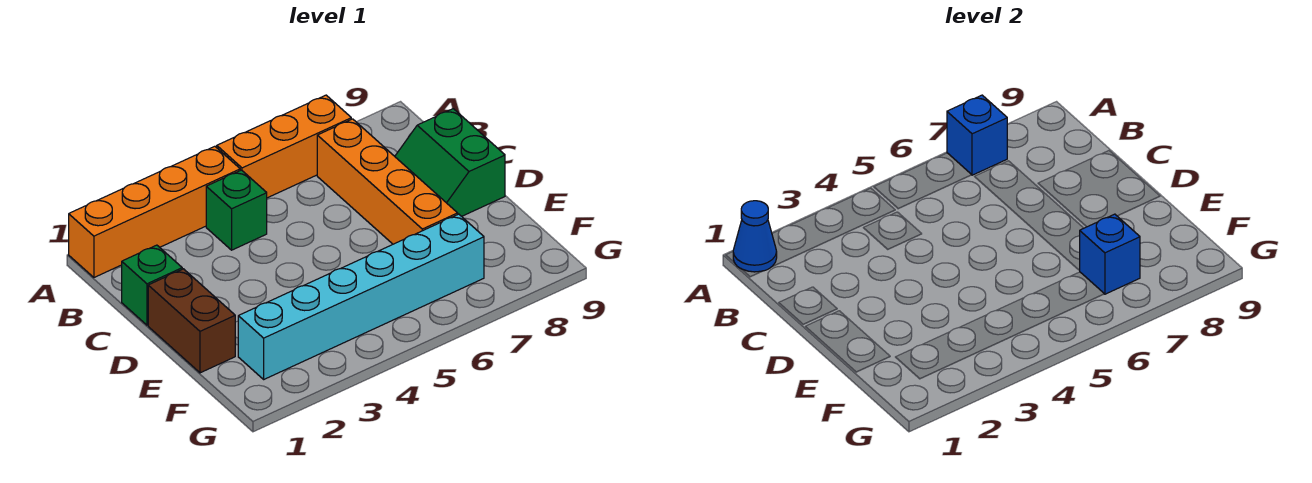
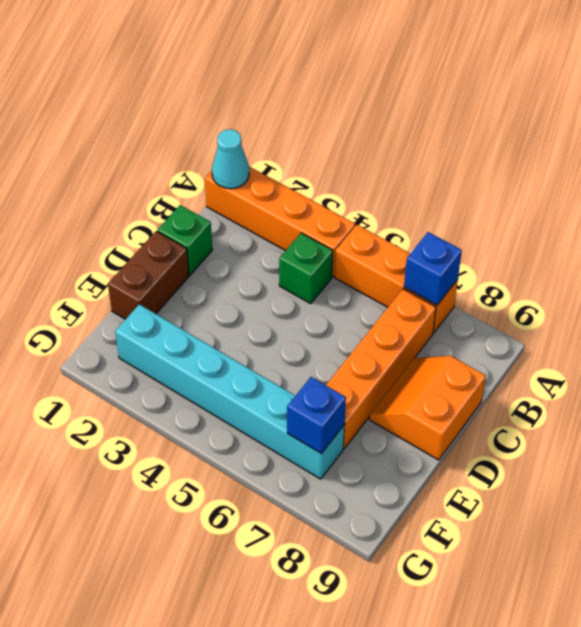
blue 1x1 cone [733,201,777,272] -> cyan 1x1 cone [212,129,249,189]
green 2x2 slope [395,109,505,216] -> orange 2x2 slope [369,356,486,460]

